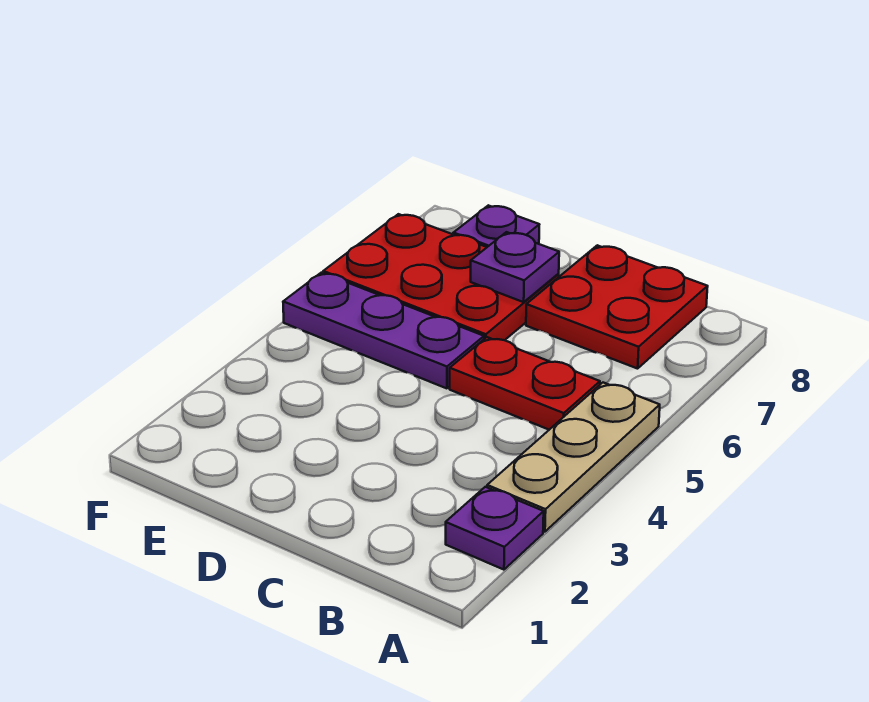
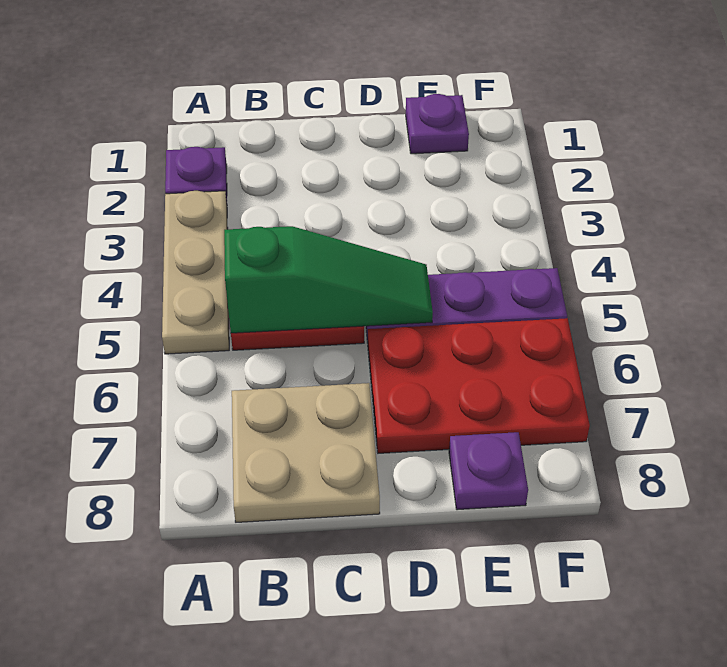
none -> green 1x3 slope [224,226,433,333]
red 2x2 plate [526,245,708,369] -> tan 2x2 plate [232,383,380,522]
purple 1x1 plate [471,232,559,302] -> purple 1x1 plate moved to [406,94,469,154]

